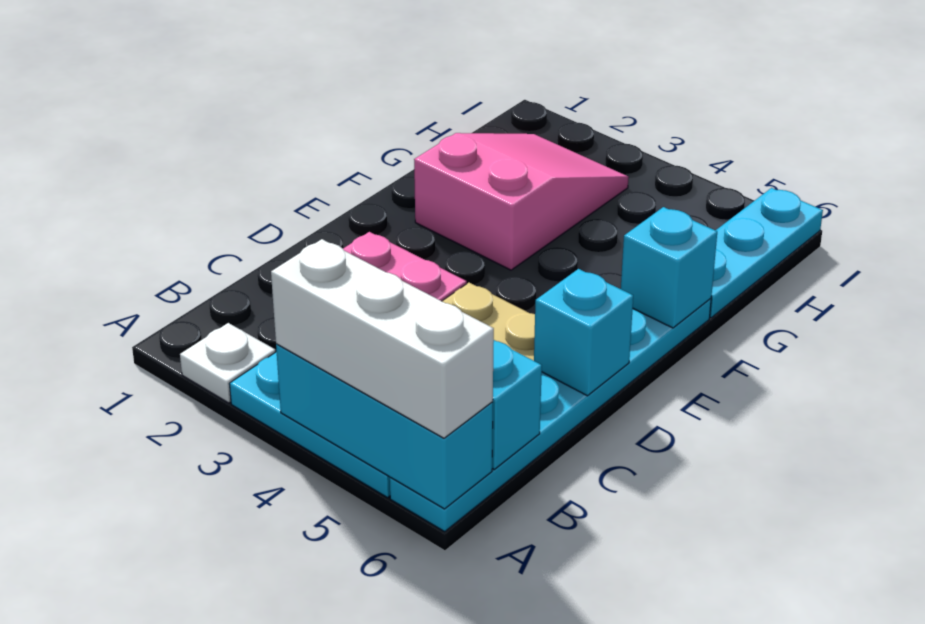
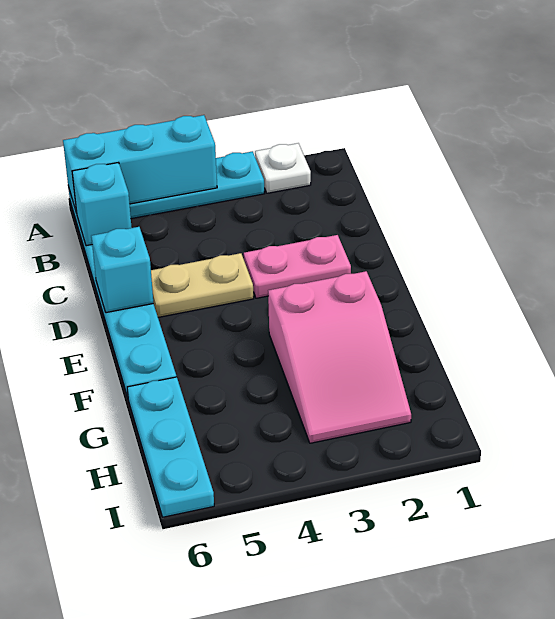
white 1x3 brick [271,239,494,438] -> none
cyan 1x1 brick [621,207,717,328] -> none

